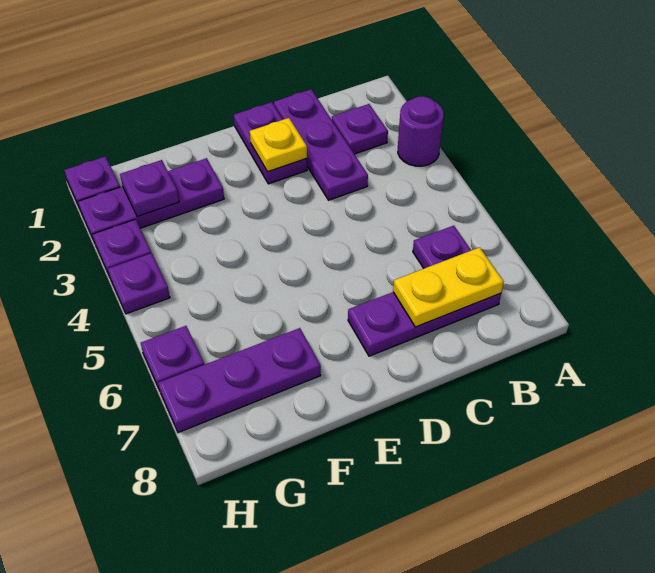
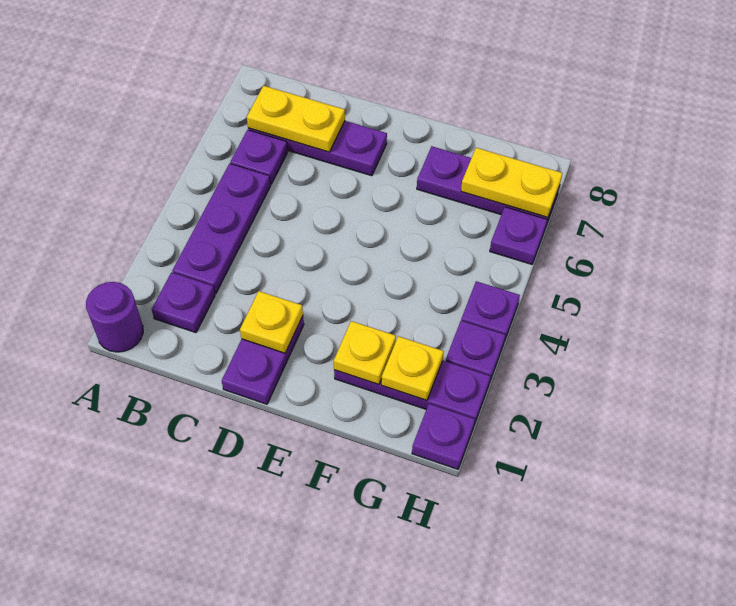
purple 1x1 round brick [398,96,444,166] -> purple 1x1 round brick moved to [86,282,143,352]
purple 1x3 plate [274,89,368,200] -> purple 1x3 plate moved to [172,164,270,294]
none -> yellow 1x1 plate [334,321,396,384]
purple 1x1 plate [120,160,179,216] -> yellow 1x1 plate [381,336,444,400]
none -> yellow 1x2 plate [461,148,562,218]

